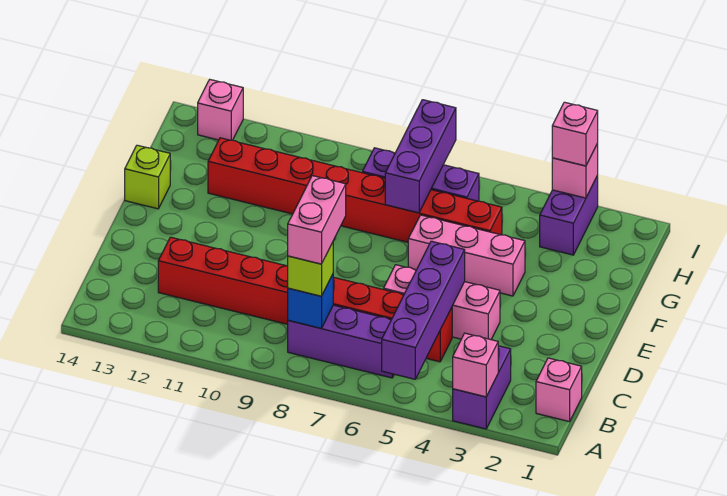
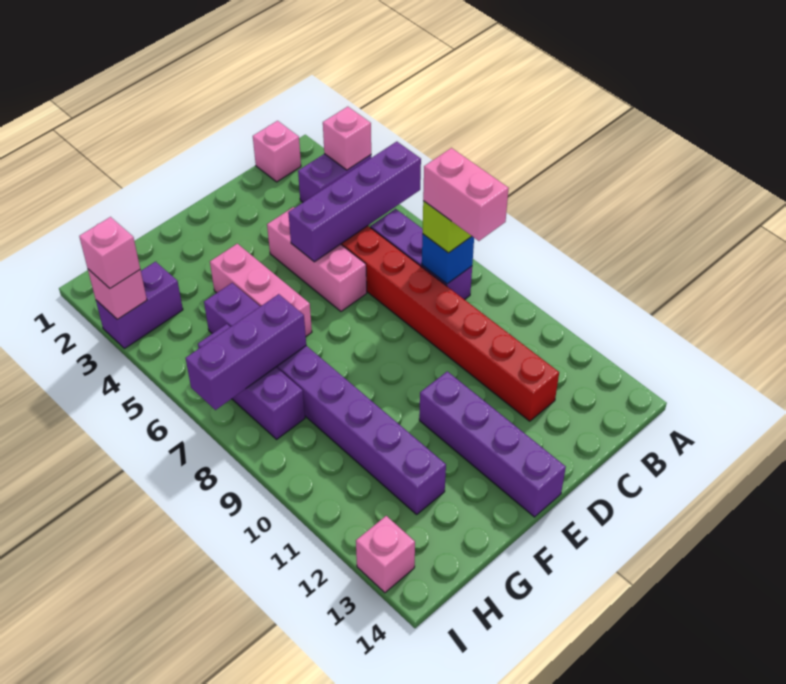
pink 1x2 brick [288,176,346,264] -> pink 1x2 brick turned to [423,148,509,241]
none -> purple 1x4 brick [419,371,566,517]
lime 1x1 brick [125,145,170,209] -> none
red 1x8 brick [208,138,502,242] -> purple 1x8 brick [204,283,446,514]

